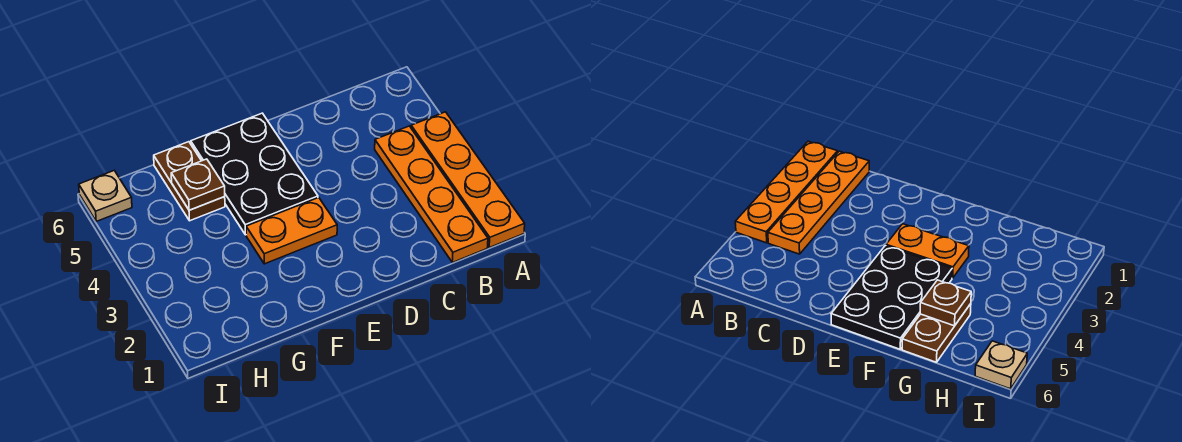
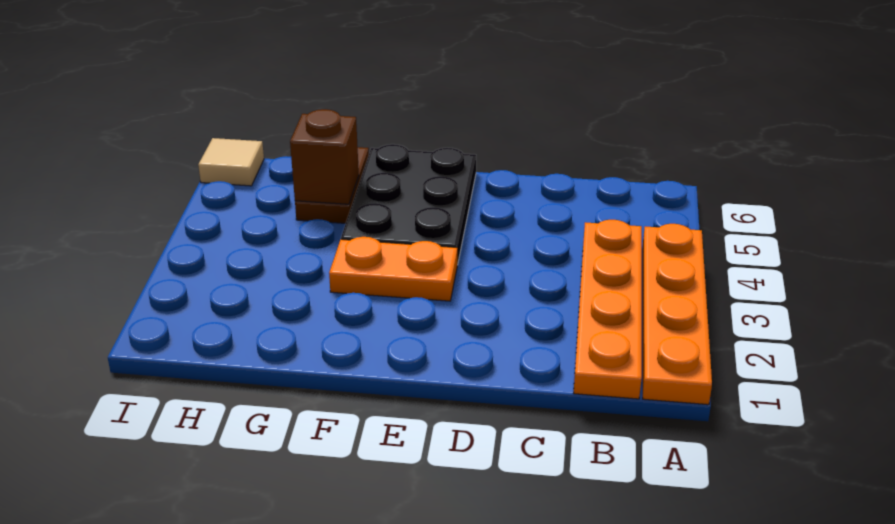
brown 1x1 plate [171,159,225,210] -> brown 1x1 brick [290,109,359,204]
tan 1x1 plate [79,171,132,221] -> tan 1x1 tile [198,138,264,186]

